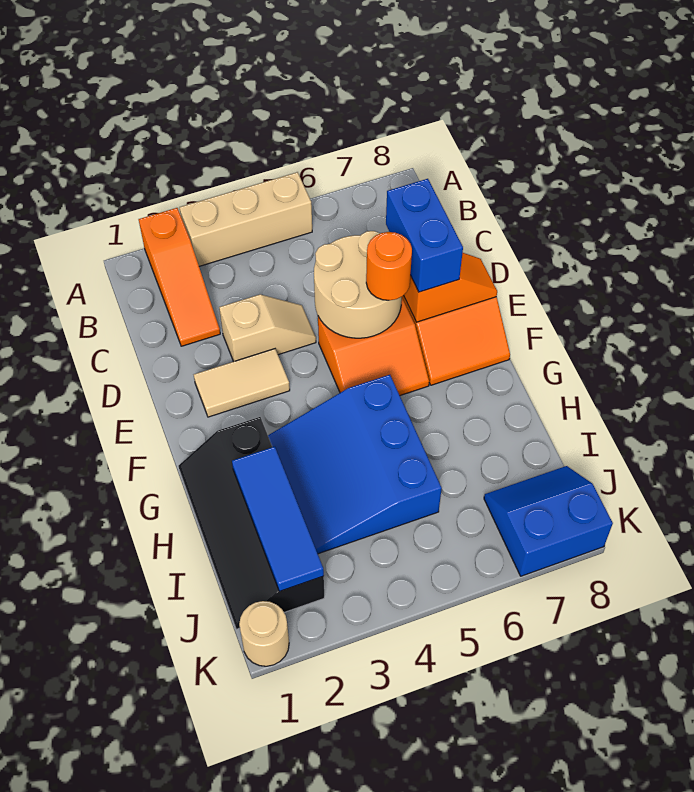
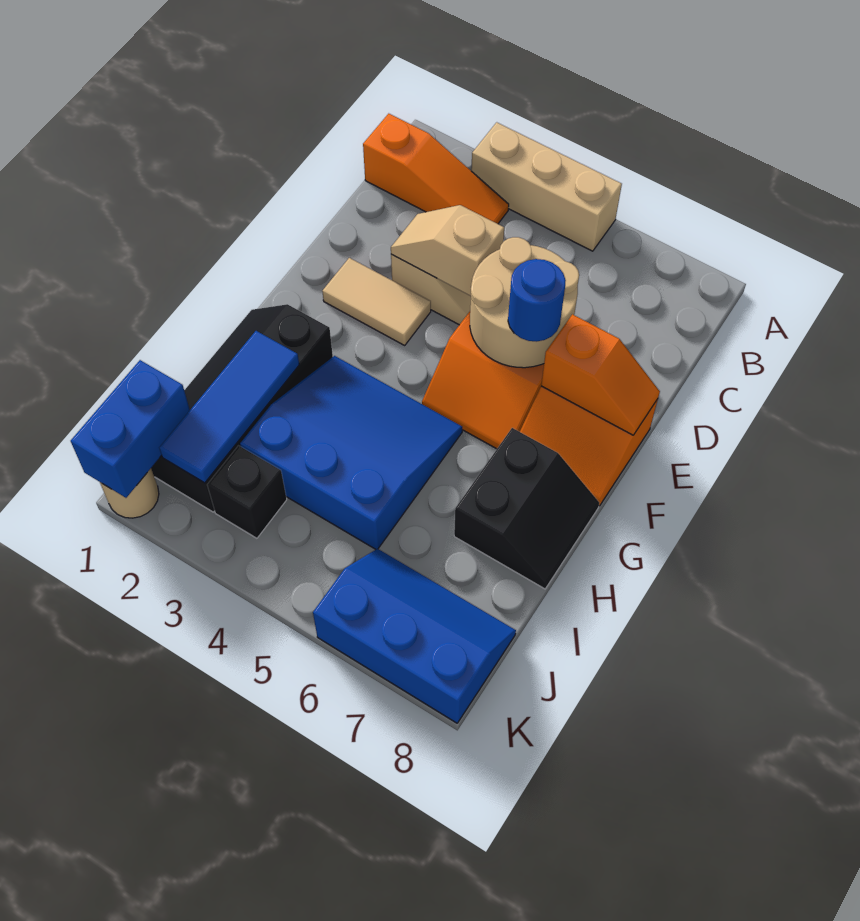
orange 1x3 slope [139,208,220,346] -> orange 1x3 slope turned to [363,114,509,224]
none -> tan 1x2 slope [391,205,504,296]
blue 1x2 brick [386,179,463,292] -> blue 1x2 brick moved to [71,360,190,498]
orange 1x1 round brick [366,232,412,300] -> blue 1x1 round brick [508,259,566,342]
blue 3x3 slope [268,375,442,554] -> blue 3x3 slope turned to [240,356,462,549]
none -> black 2x2 slope [454,428,599,589]
none -> black 1x1 brick [207,446,287,538]
blue 2x2 slope [484,466,613,576] -> blue 2x3 slope [313,549,516,723]

